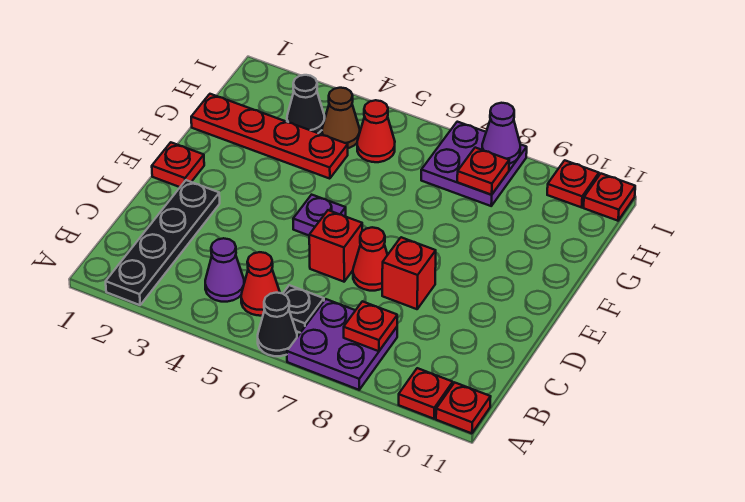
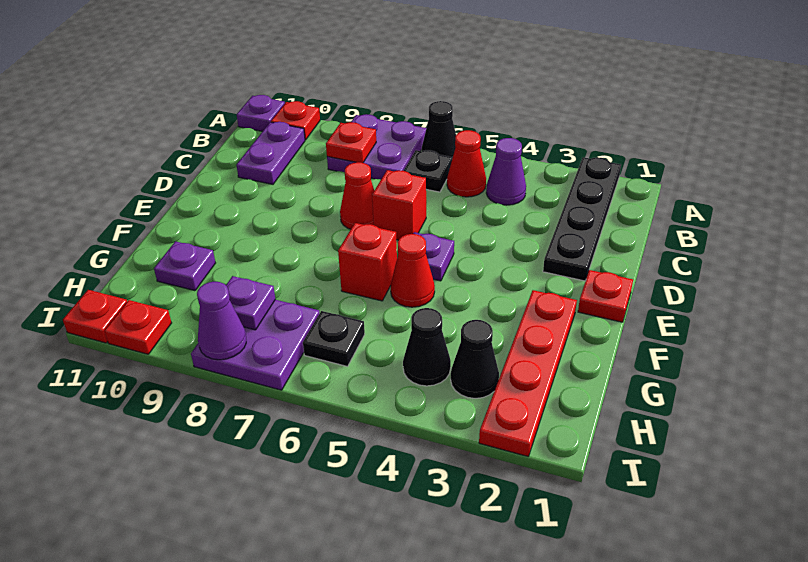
red 1x1 plate [436,383,491,433] -> purple 1x1 plate [237,95,285,131]
none -> purple 1x2 plate [236,122,305,184]
red 1x1 brick [382,237,436,309] -> red 1x1 brick moved to [338,223,397,301]
red 1x4 plate [191,94,348,179] -> red 1x4 plate turned to [479,290,577,456]
none -> purple 1x1 plate [154,241,215,291]
brown 1x1 cone [322,88,360,148] -> black 1x1 cone [403,308,451,386]
red 1x1 cone [357,100,395,162] -> red 1x1 cone moved to [391,234,435,307]
none -> black 1x1 plate [303,311,365,366]
red 1x1 plate [457,148,509,195] -> purple 1x1 plate [226,276,275,330]

